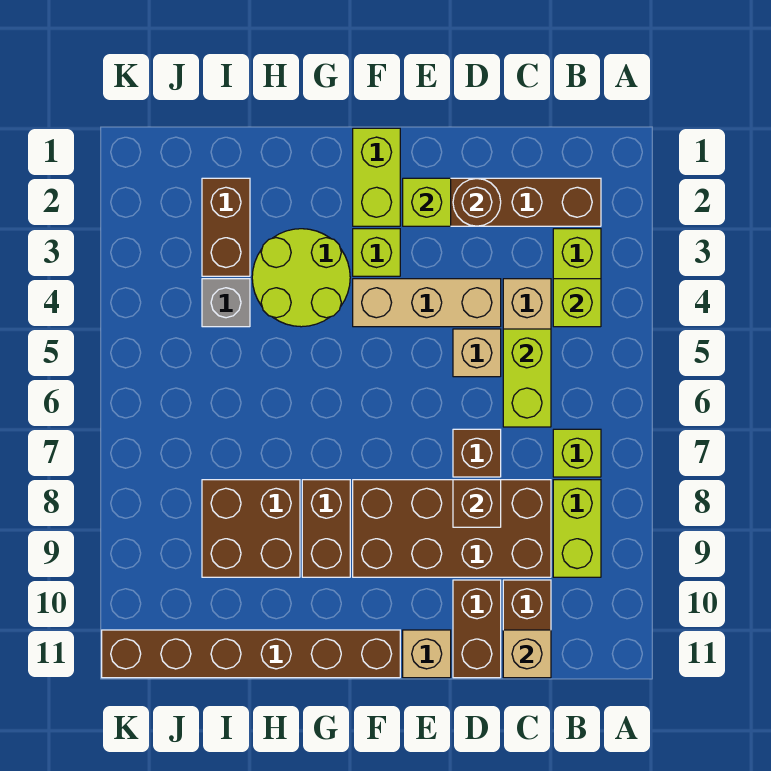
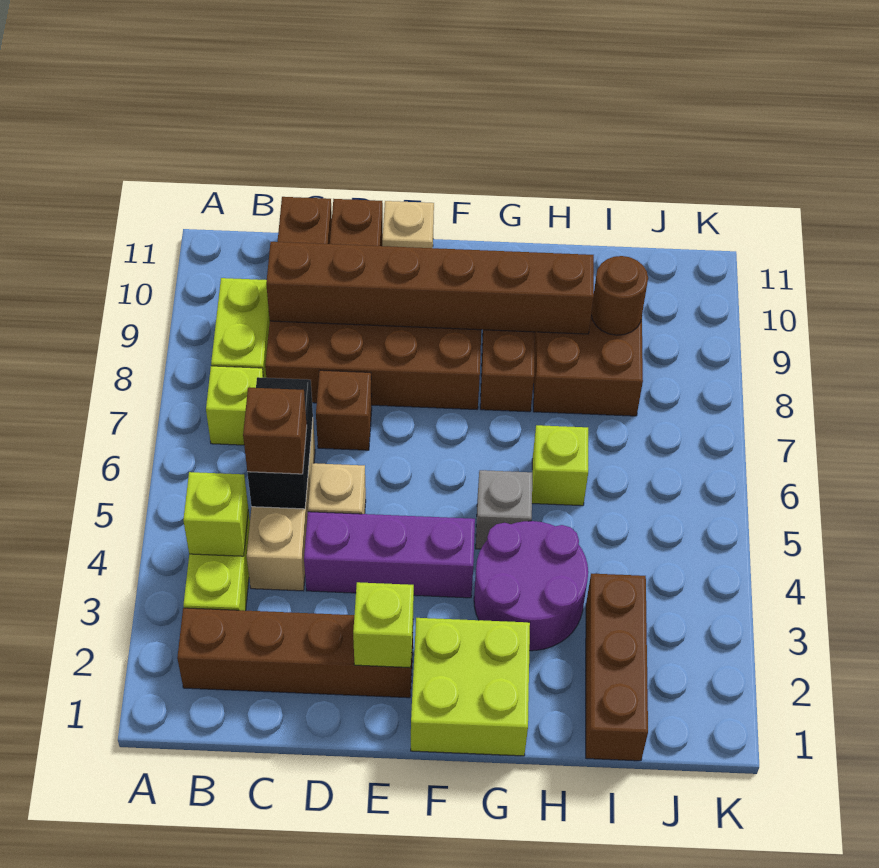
lime 1x2 brick [503,329,551,427] -> black 1x2 brick [247,377,313,509]
tan 1x1 brick [503,630,551,678] -> none
brown 1x1 round brick [453,178,501,226] -> brown 1x1 round brick moved to [591,256,648,335]
tan 1x3 brick [353,279,501,327] -> purple 1x3 brick [304,512,475,598]
brown 1x1 brick [453,480,501,527] -> brown 1x1 brick moved to [243,388,307,474]
lime 1x2 brick [353,128,400,226] -> lime 2x2 brick [411,618,530,756]
lime 1x1 brick [353,229,400,276] -> lime 1x1 brick moved to [532,425,588,506]
brown 1x6 brick [102,630,400,678] -> brown 1x6 brick moved to [266,242,594,334]
lime 2x2 round brick [252,229,350,327] -> purple 2x2 round brick [474,521,588,651]
brown 1x2 brick [202,178,250,276] -> brown 1x3 brick [586,574,648,761]
grey 1x1 brick [202,279,250,327] -> grey 1x1 brick moved to [476,470,532,549]

